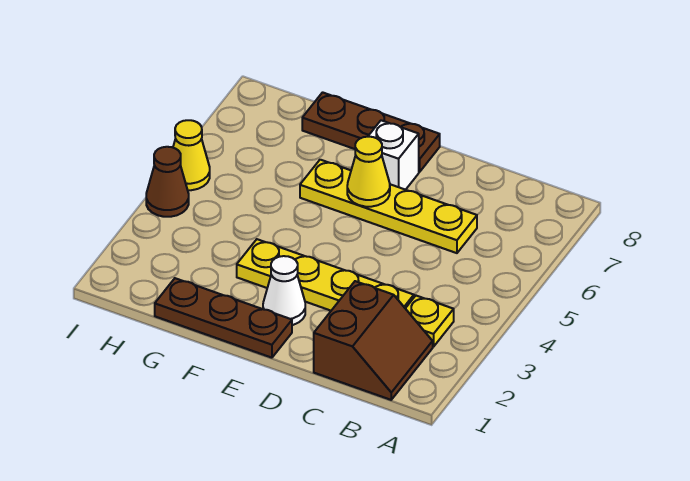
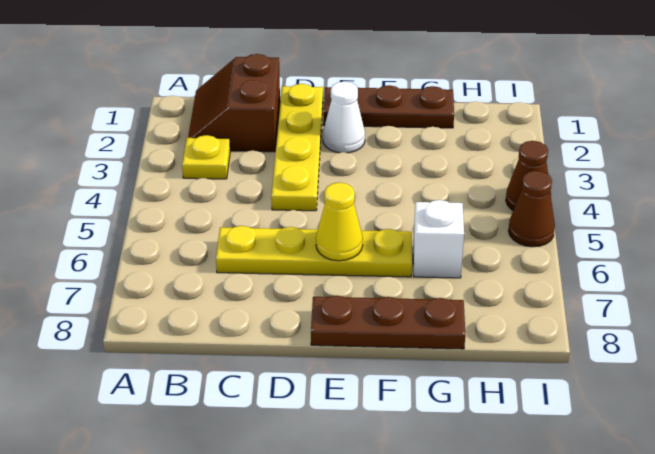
yellow 1x4 plate [237,239,414,311] -> yellow 1x4 plate turned to [271,84,323,211]
white 1x1 brick [368,120,419,190] -> white 1x1 brick moved to [413,200,464,278]
yellow 1x1 cone [173,120,210,190] -> brown 1x1 cone [508,171,555,247]

